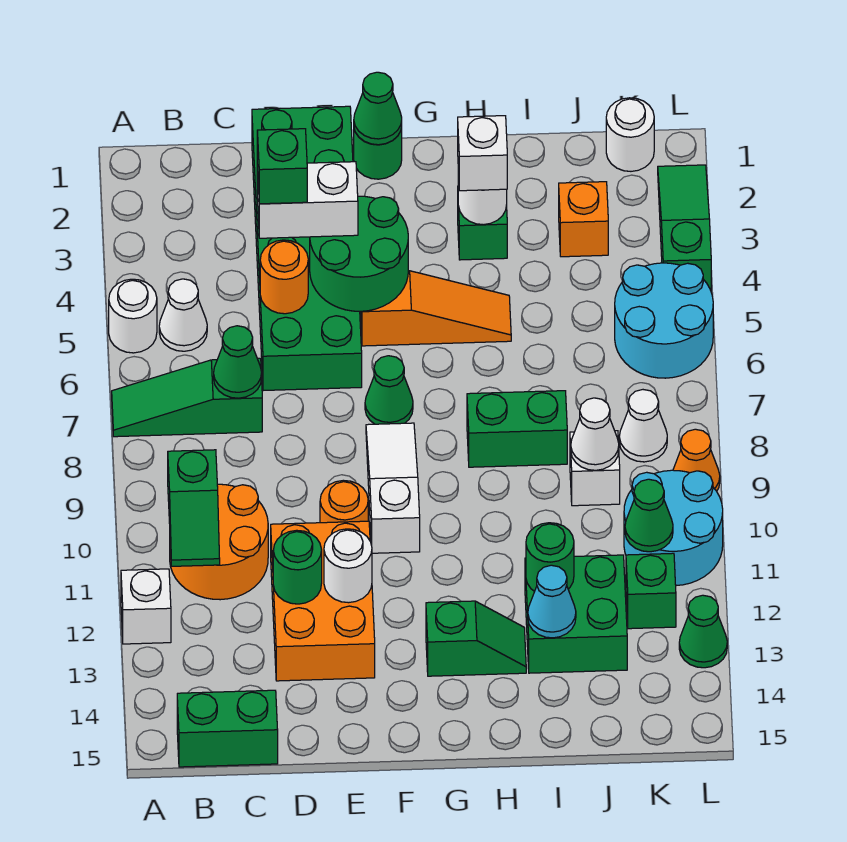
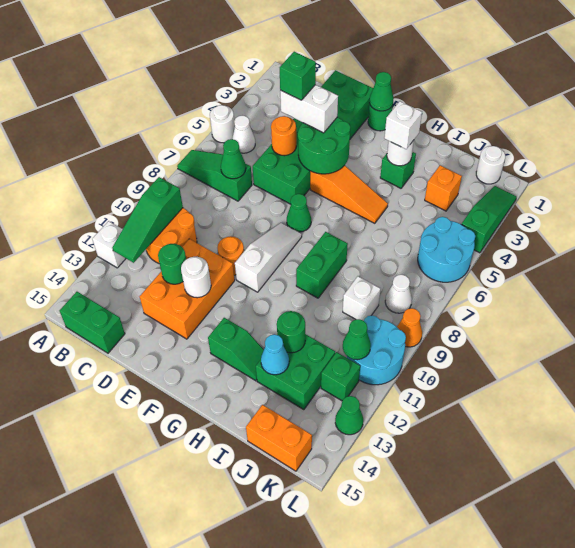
green 1x2 slope [168,450,220,566] -> green 1x3 slope [112,177,183,263]
green 1x2 brick [467,391,567,467] -> green 1x2 brick turned to [296,232,348,298]
white 1x1 cone [571,398,619,470] -> none
none -> orange 1x2 brick [246,405,312,471]

